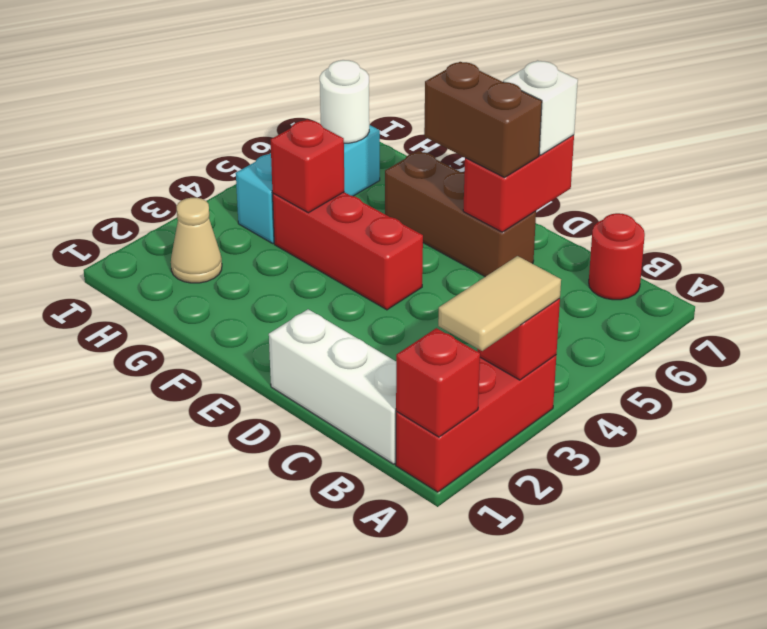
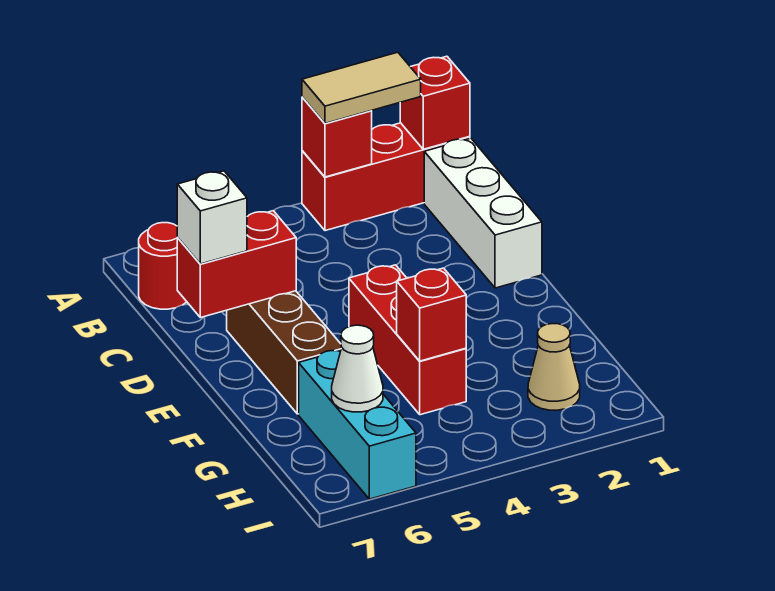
brown 1x2 brick [424,62,542,178] -> none
cyan 1x3 brick [236,125,380,243] -> cyan 1x3 brick turned to [299,351,416,499]
white 1x1 round brick [320,60,369,143] -> white 1x1 cone [332,325,383,412]

